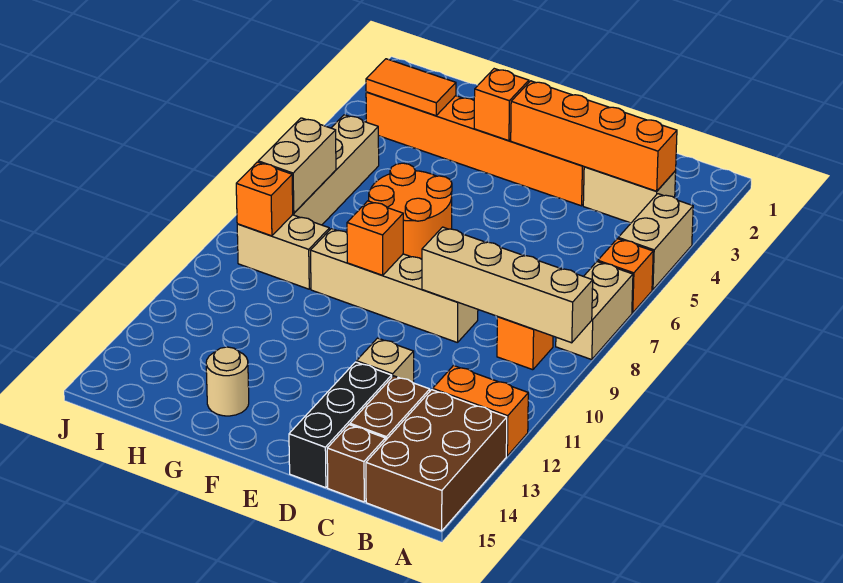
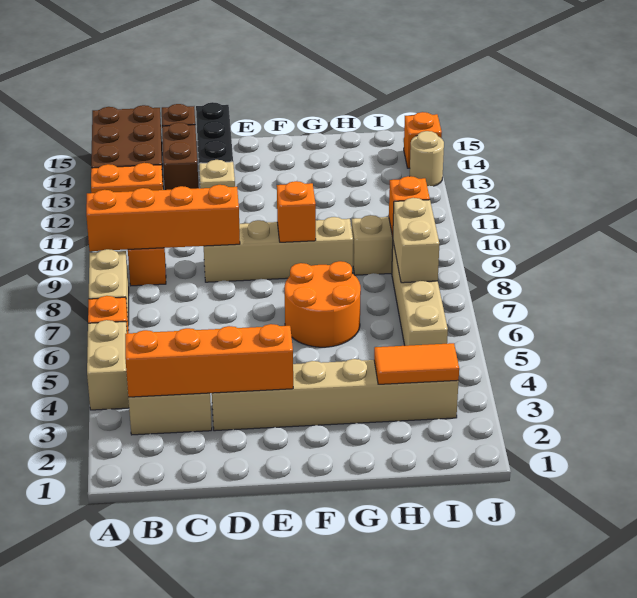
tan 1x4 brick [422,227,593,343] -> orange 1x4 brick [86,185,240,251]
orange 1x6 brick [366,92,584,206] -> tan 1x6 brick [212,359,459,431]
orange 1x1 brick [474,69,529,141] -> orange 1x1 brick moved to [404,112,442,168]
tan 1x1 round brick [206,347,249,416] -> tan 1x1 round brick moved to [410,131,444,186]

